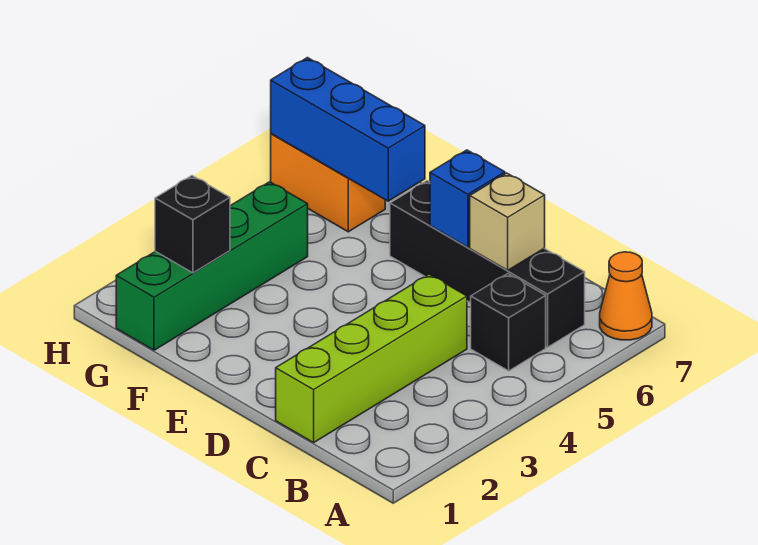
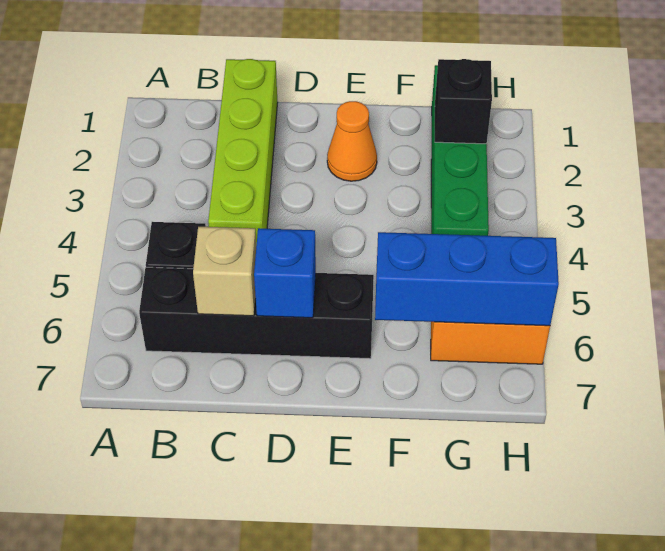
orange 1x1 cone [600,252,652,340] -> orange 1x1 cone moved to [327,101,377,181]

